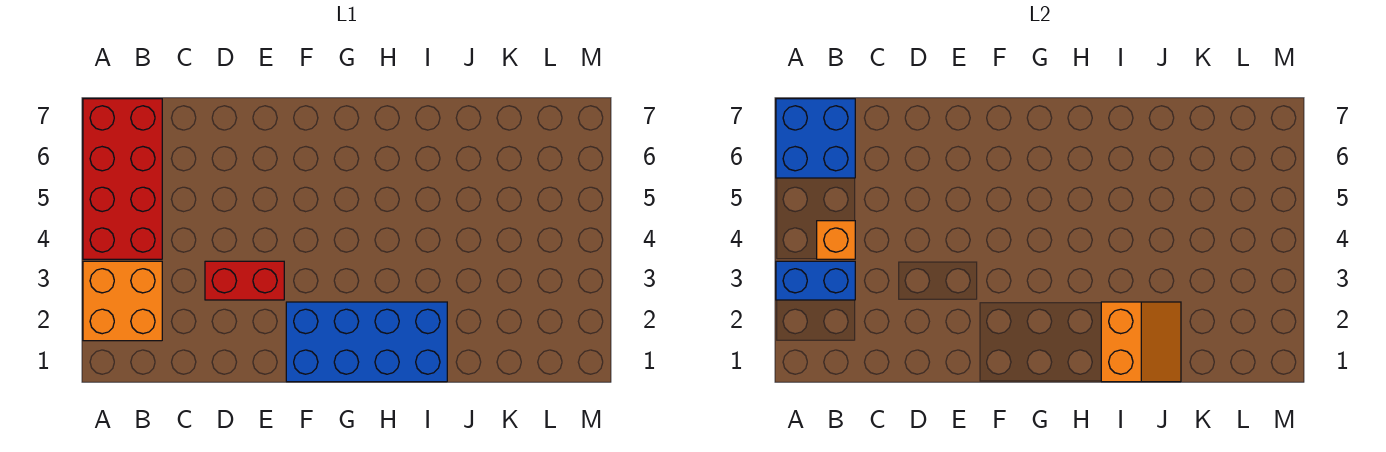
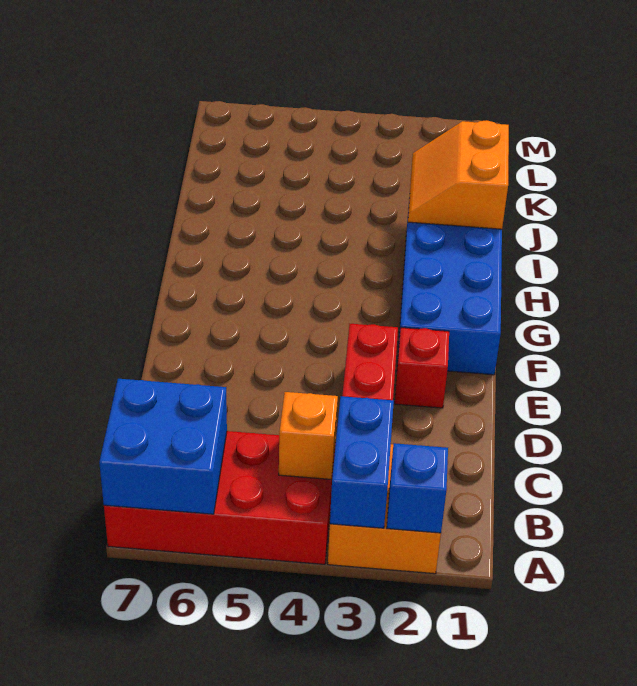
none -> blue 1x1 brick [387,443,448,533]
none -> red 1x1 brick [395,328,449,408]
orange 2x2 slope [1101,302,1181,382] -> orange 2x2 slope turned to [408,120,509,229]

